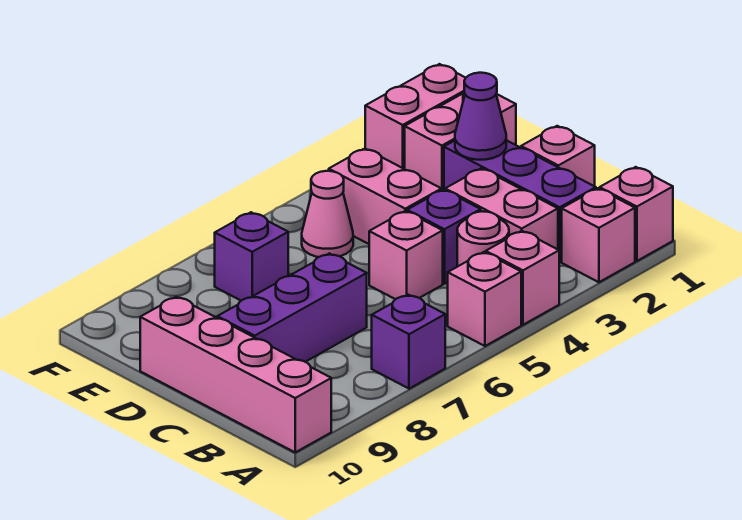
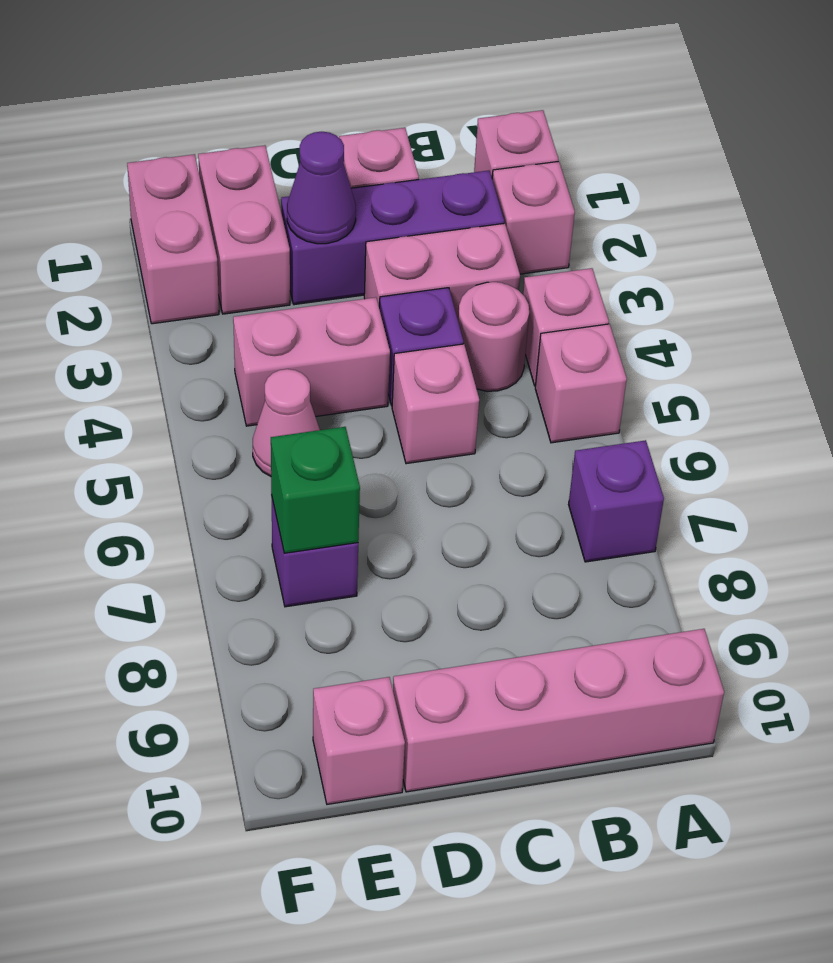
purple 1x3 brick [217,253,367,362] -> none
none -> green 1x1 brick [271,427,360,553]
none -> pink 1x1 brick [313,677,405,804]

